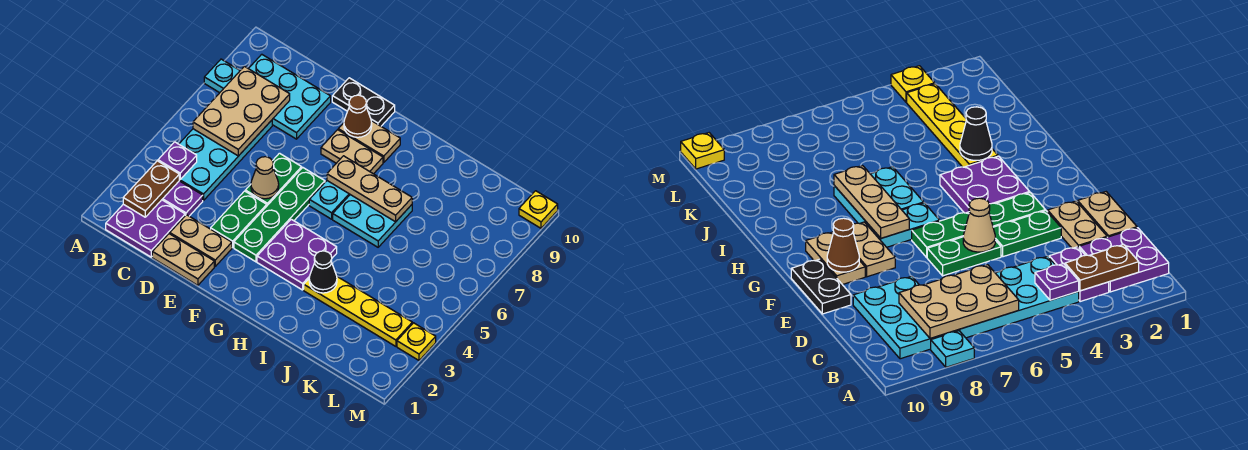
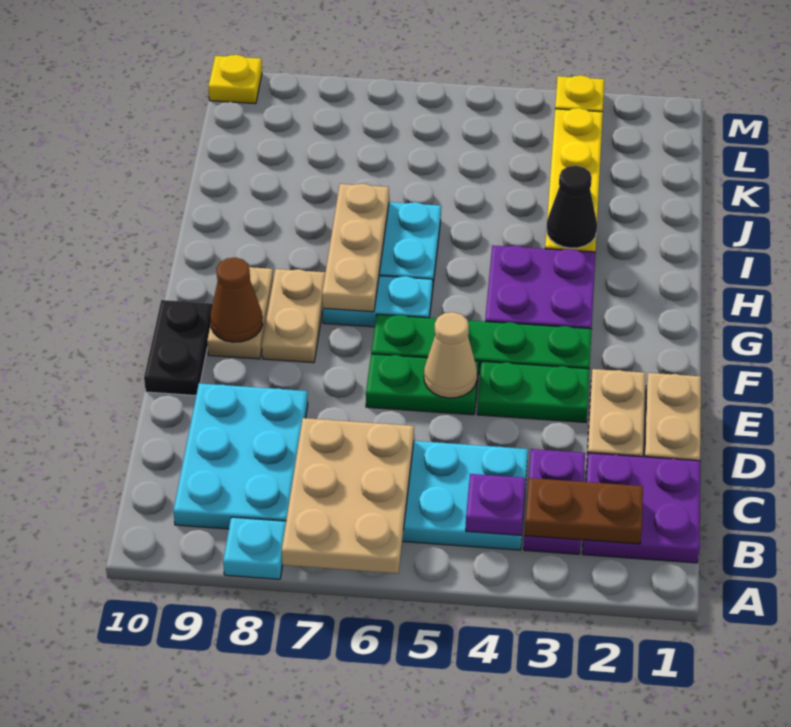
tan 2x3 plate [193,66,290,156] -> tan 2x3 plate turned to [282,418,414,573]

